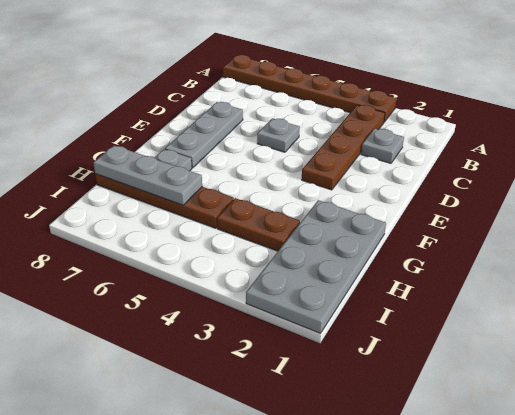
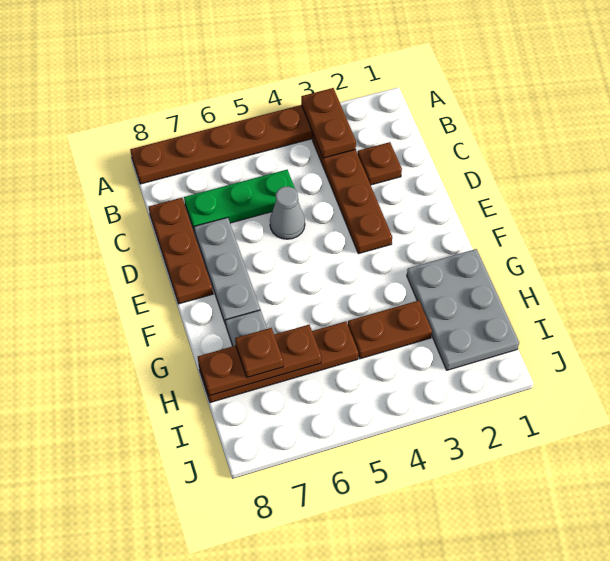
none -> brown 1x2 plate [301,88,356,158]
grey 1x1 plate [361,129,404,163] -> brown 1x1 plate [358,142,402,185]
none -> green 1x3 plate [184,170,295,232]
none -> brown 1x3 plate [149,198,213,304]
grey 1x1 plate [257,118,300,152] -> grey 1x1 cone [270,187,305,239]
grey 2x4 plate [246,200,386,333] -> grey 2x3 plate [407,249,519,370]
grey 1x3 plate [94,145,202,205] -> brown 1x3 plate [198,325,321,396]
none -> brown 1x1 plate [235,328,283,377]

